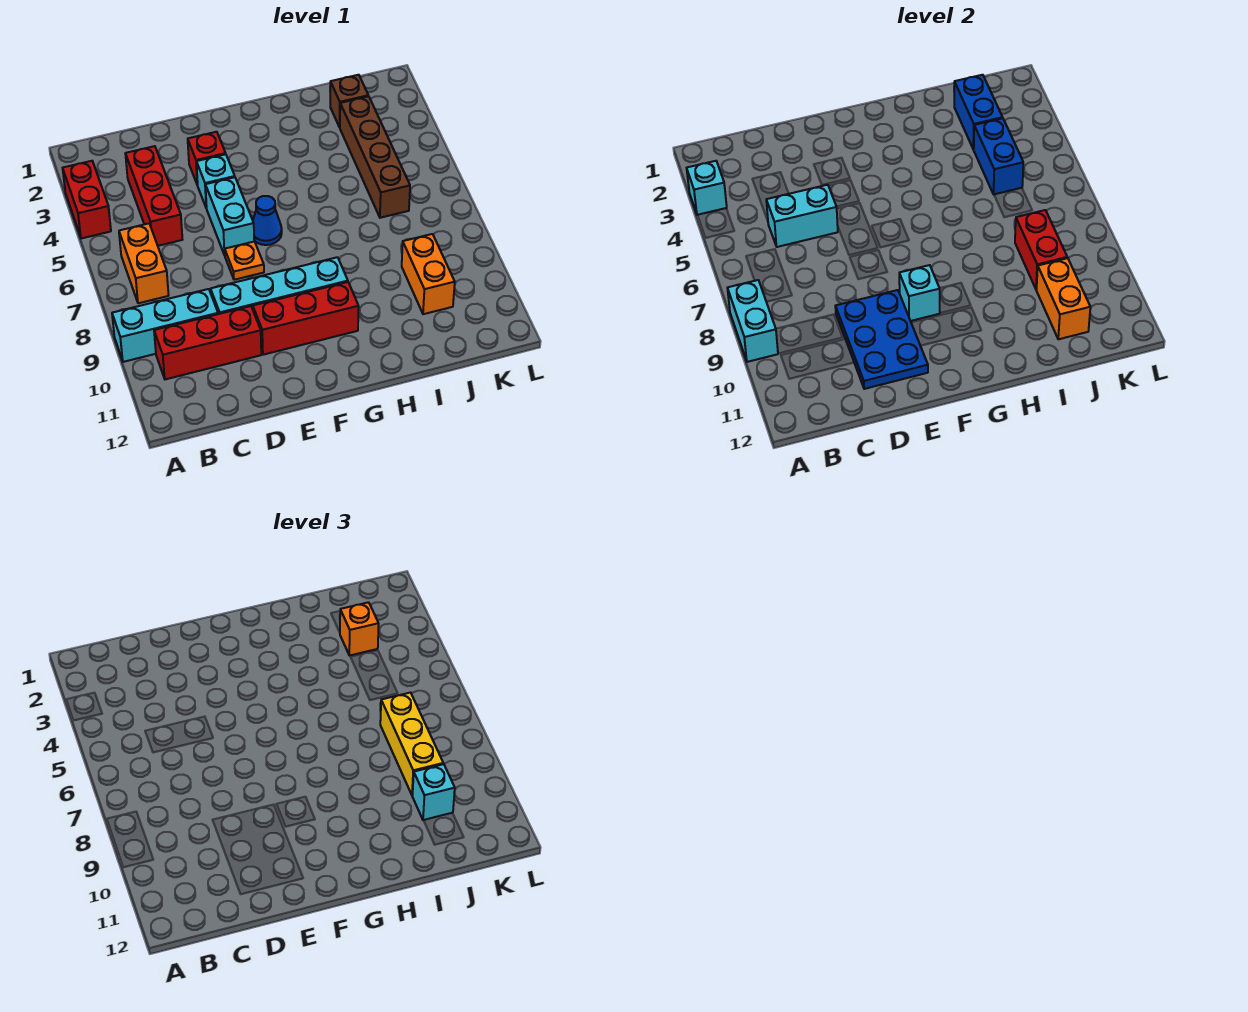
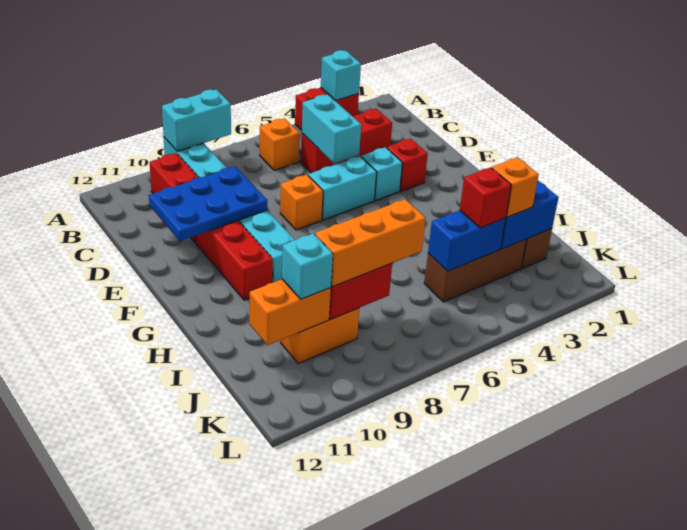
orange 1x2 brick [119,224,169,303] -> orange 1x1 brick [260,119,300,170]
orange 1x1 plate [225,242,264,280] -> orange 1x1 brick [280,175,323,230]
blue 1x1 cone [253,196,282,245] -> none
cyan 1x1 brick [899,265,940,321] -> none
brown 1x4 brick [340,96,410,218] -> brown 1x3 brick [424,239,526,302]
none -> red 1x1 brick [460,167,511,228]
yellow 1x3 brick [380,693,443,796] -> orange 1x3 brick [315,199,426,287]

